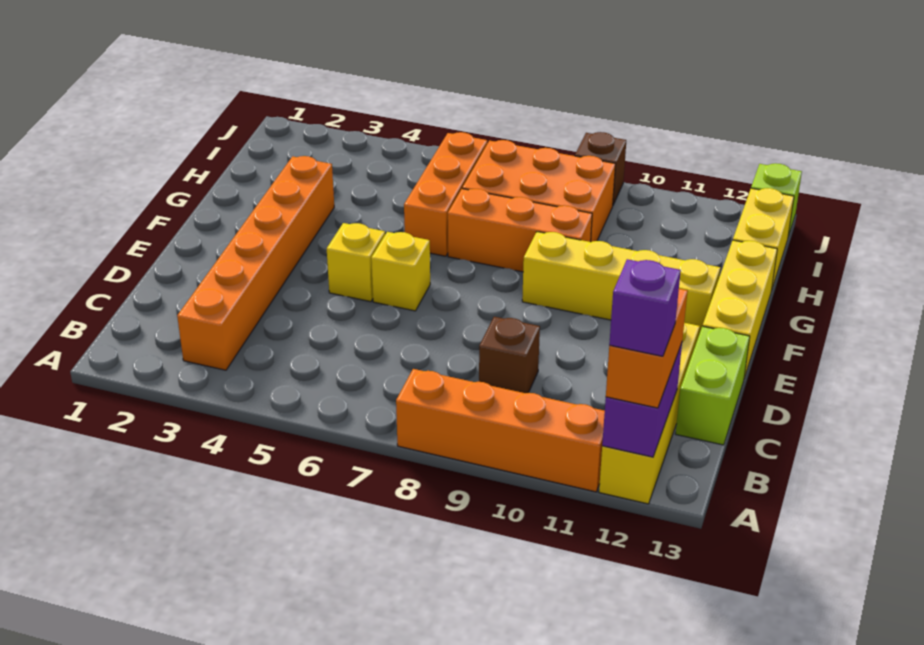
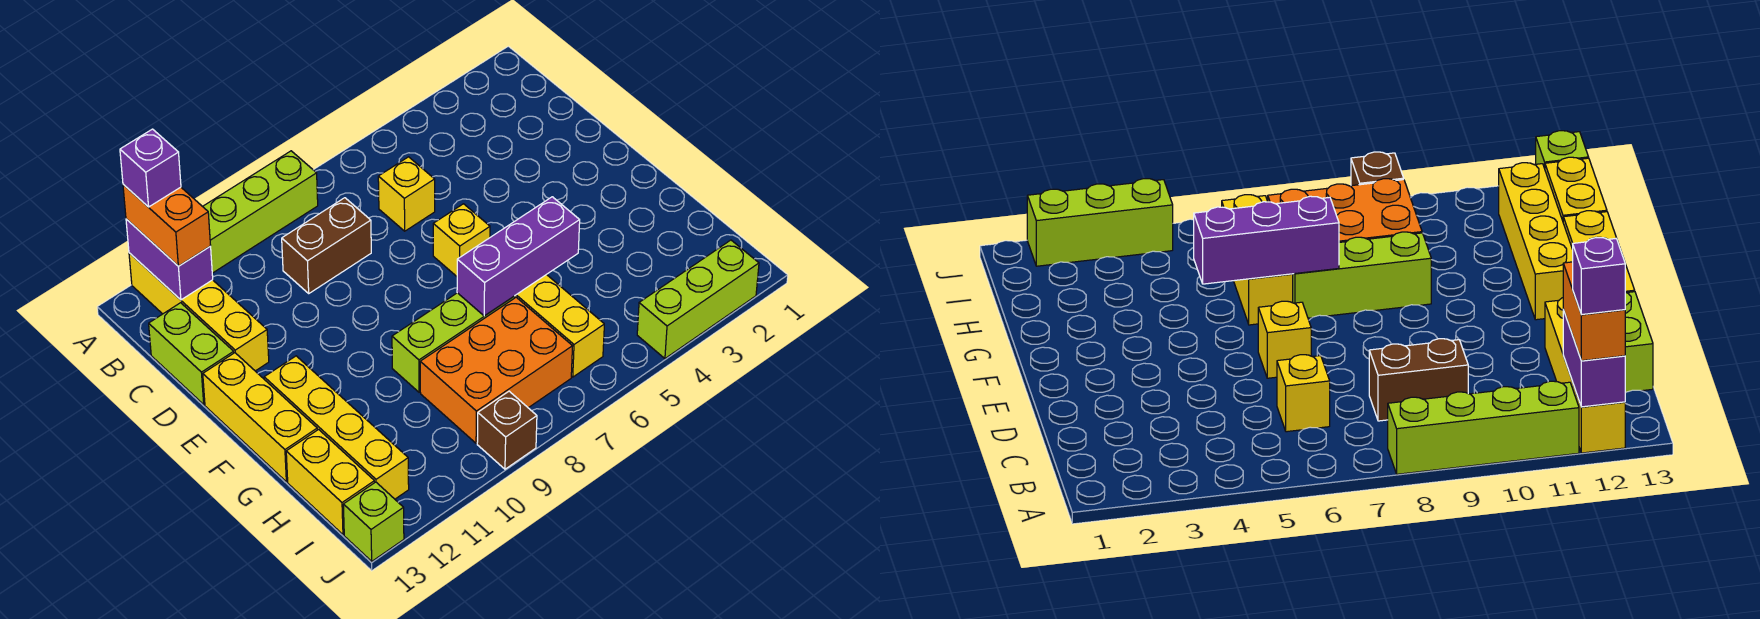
orange 1x4 brick [396,369,605,492] -> lime 1x4 brick [203,151,318,273]
orange 1x6 brick [177,156,334,370] -> none
brown 1x1 brick [479,317,540,393] -> brown 1x2 brick [282,198,371,293]
yellow 1x1 brick [327,223,385,302] -> yellow 1x1 brick moved to [378,157,435,231]
yellow 1x4 brick [522,232,720,334] -> yellow 1x4 brick turned to [264,356,409,499]
none -> purple 1x3 brick [457,197,580,316]
orange 1x3 brick [404,132,487,256] -> yellow 1x3 brick [515,274,604,377]
orange 1x3 brick [448,189,592,272] -> lime 1x3 brick [392,293,515,392]
none -> lime 1x3 brick [637,240,759,358]

